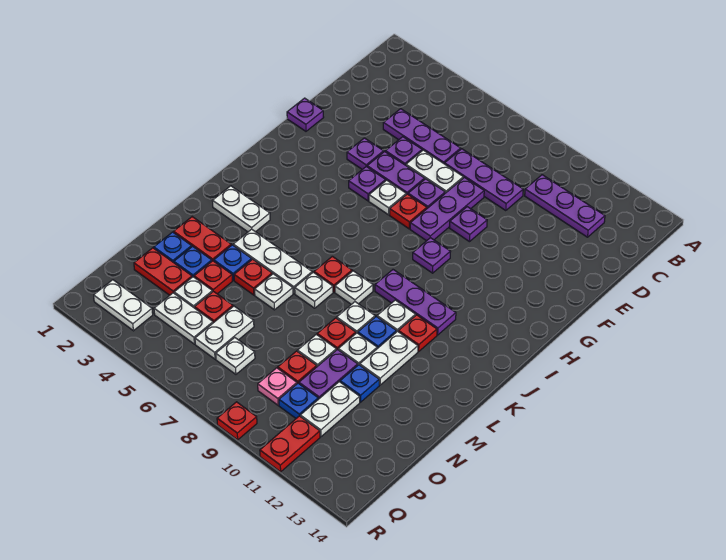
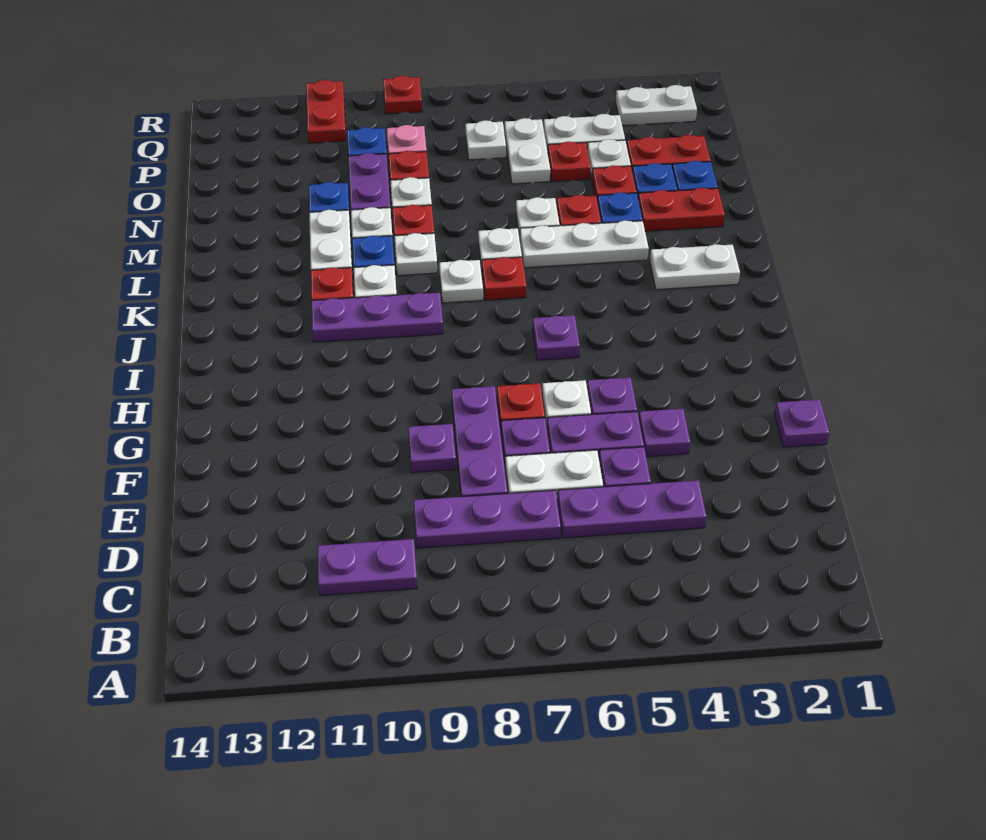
purple 1x3 plate [525,175,605,237] -> purple 1x2 plate [317,539,417,596]
purple 1x1 plate [413,238,450,273] -> purple 1x1 plate moved to [533,315,580,360]
white 1x2 plate [300,382,360,437] -> none

